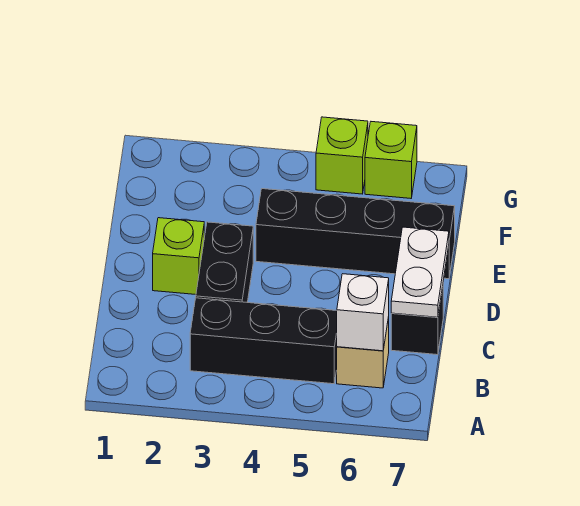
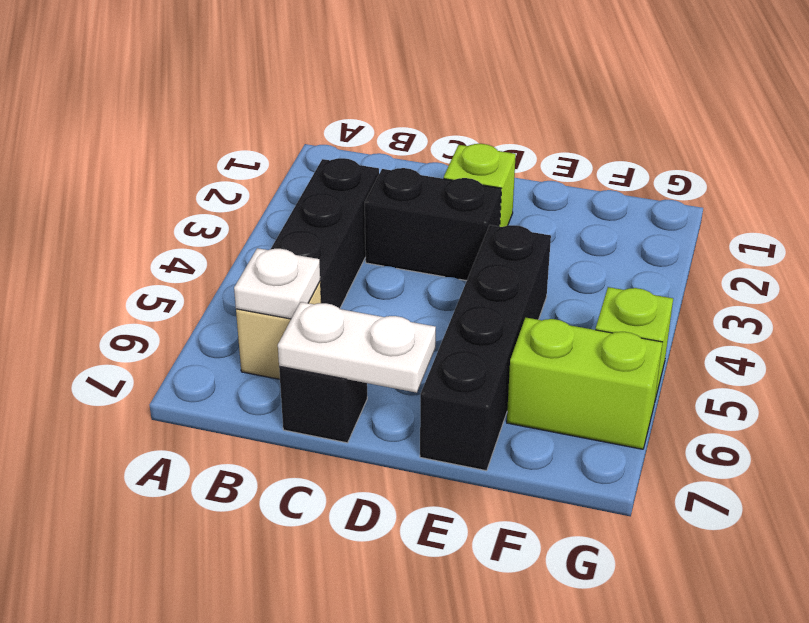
white 1x1 brick [337,274,389,351] -> white 1x1 plate [234,248,320,319]
lime 1x1 brick [365,122,417,198] -> lime 1x2 brick [507,318,663,449]

